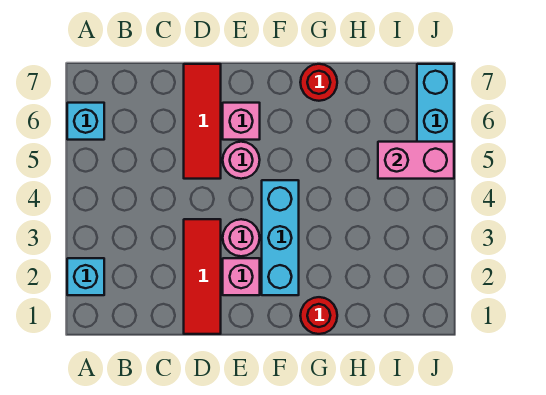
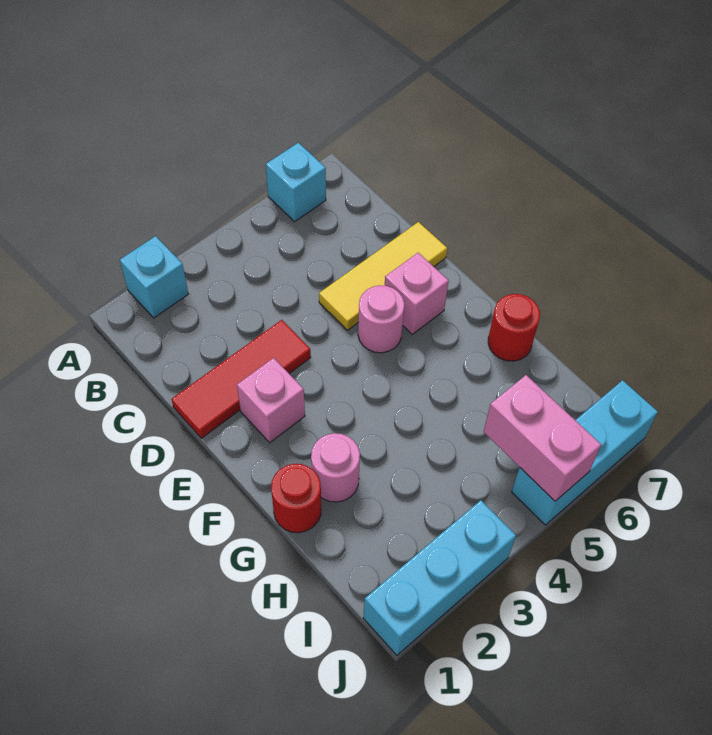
red 1x3 tile [184,64,221,179] -> yellow 1x3 tile [319,222,447,330]
pink 1x1 round brick [223,219,260,256] -> pink 1x1 round brick moved to [311,433,360,502]
cyan 1x3 brick [262,180,299,295] -> cyan 1x3 brick moved to [363,500,516,655]

